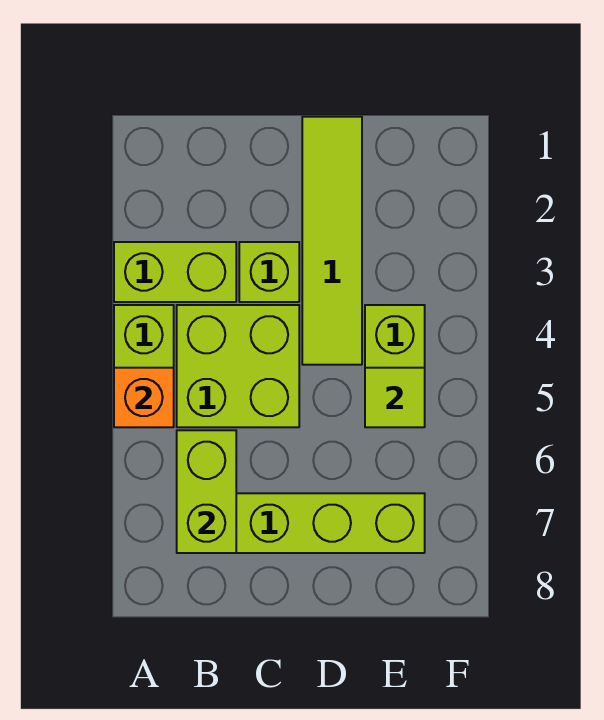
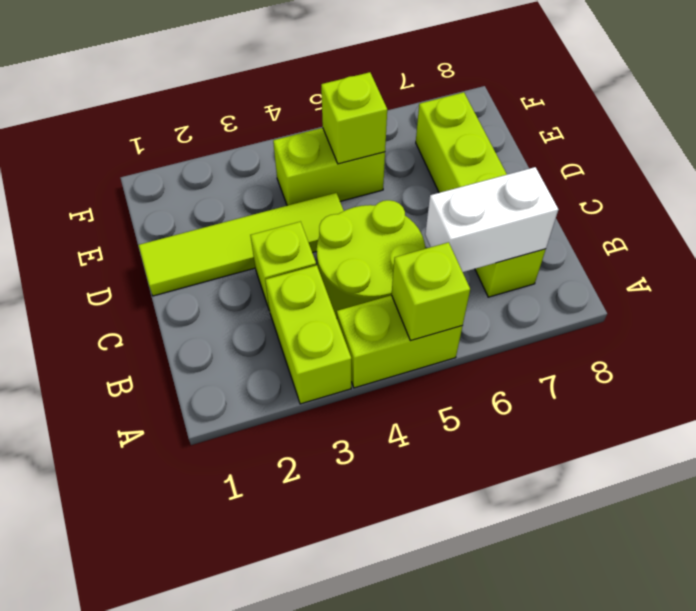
orange 1x1 brick [114,368,174,427] -> lime 1x1 brick [392,242,470,341]
lime 2x2 brick [177,305,299,427] -> lime 2x2 round brick [317,200,425,318]
lime 1x2 brick [177,430,236,553] -> white 1x2 brick [425,167,558,272]
lime 1x1 tile [365,368,425,427] -> lime 1x1 brick [321,72,387,164]

